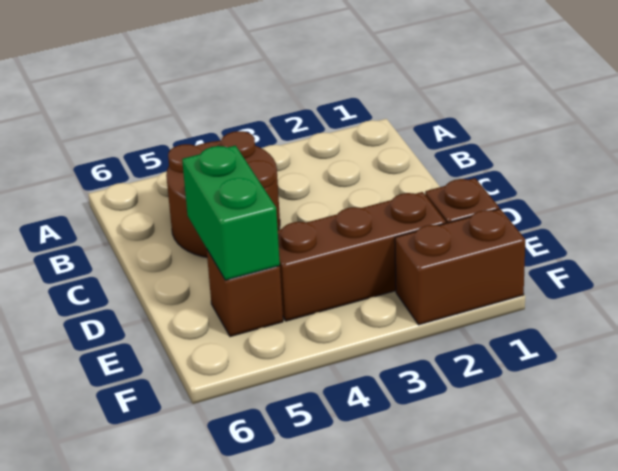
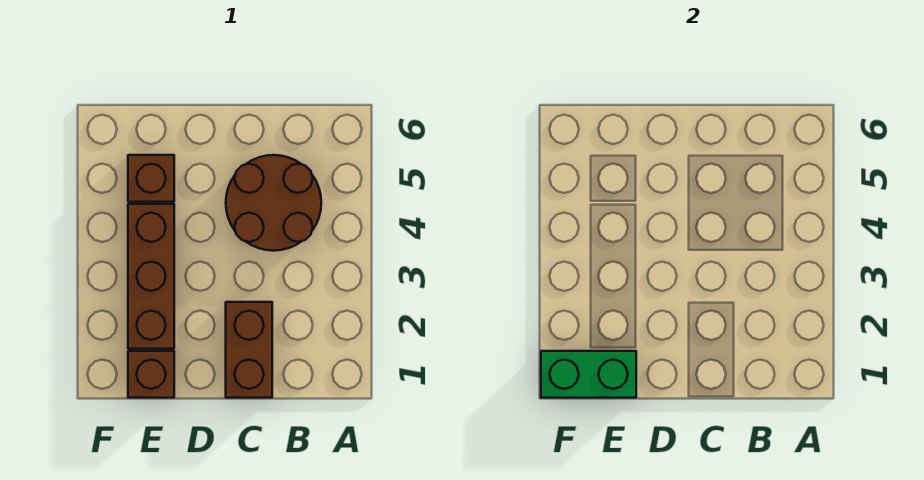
green 1x2 brick [182,146,280,280] -> green 1x2 brick moved to [541,351,636,398]
brown 1x2 brick [395,209,525,325] -> brown 1x2 brick moved to [226,302,272,398]

